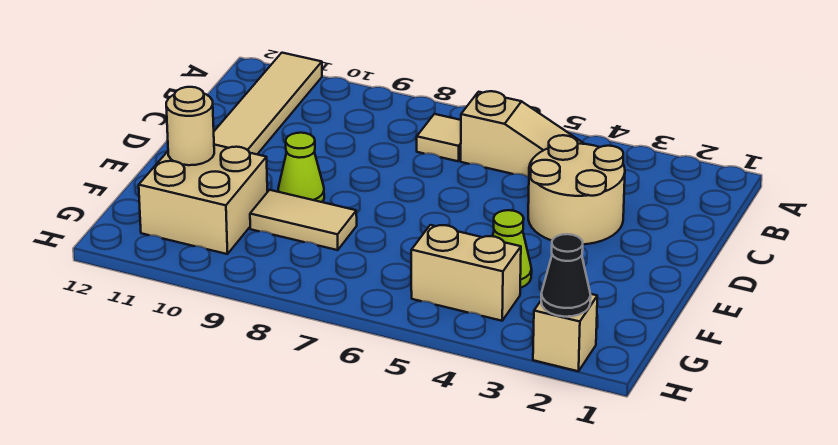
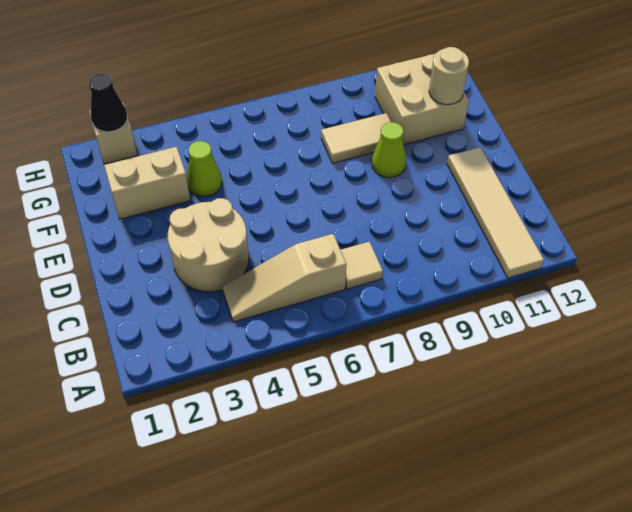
tan 1x2 brick [411,225,521,321] -> tan 1x2 brick moved to [104,147,191,219]

